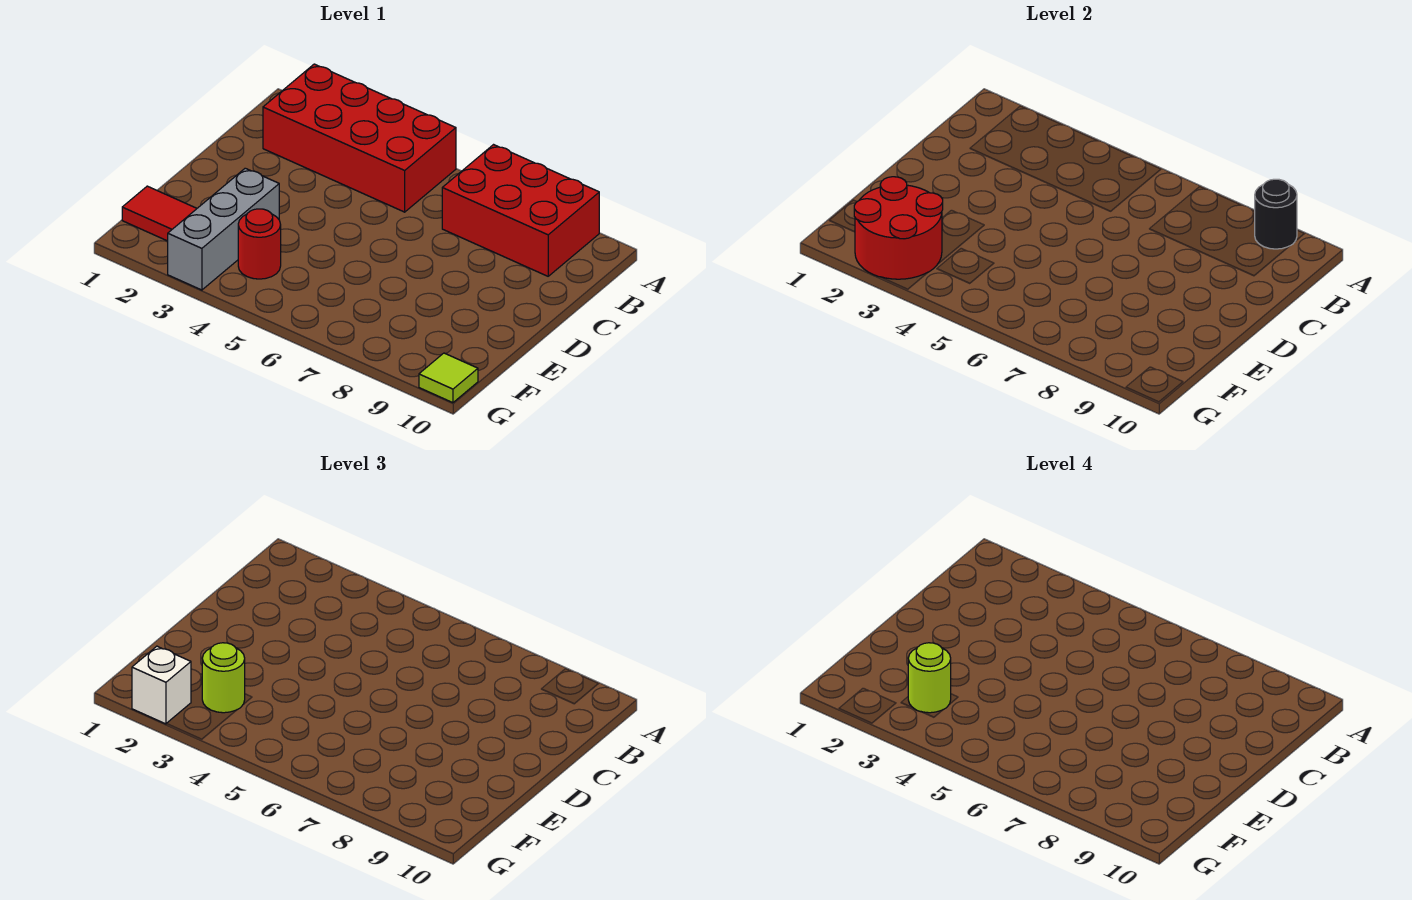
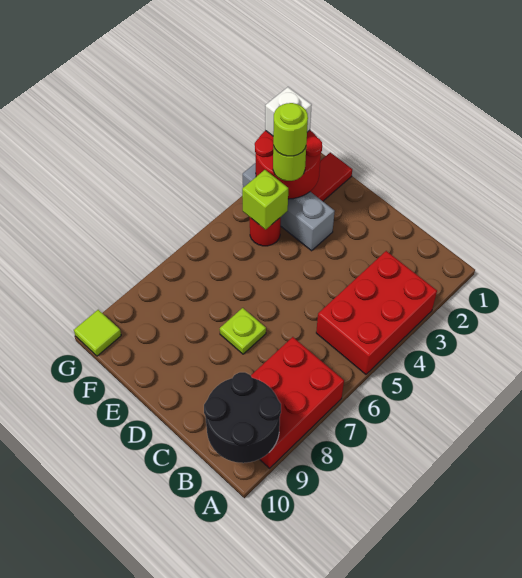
red 2x4 brick [263,64,456,212] -> red 2x3 brick [316,251,437,374]
black 1x1 round brick [1255,179,1297,249] -> black 2x2 round brick [204,372,281,463]
none -> lime 1x1 plate [220,308,266,354]
none -> lime 1x1 brick [242,170,288,230]

